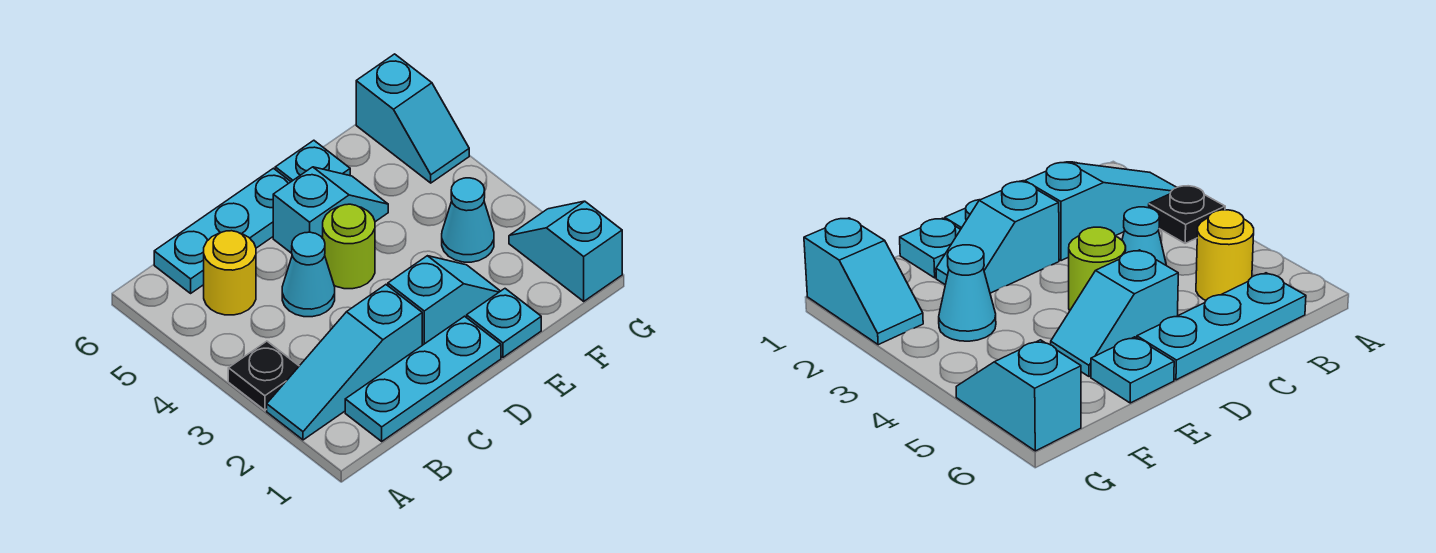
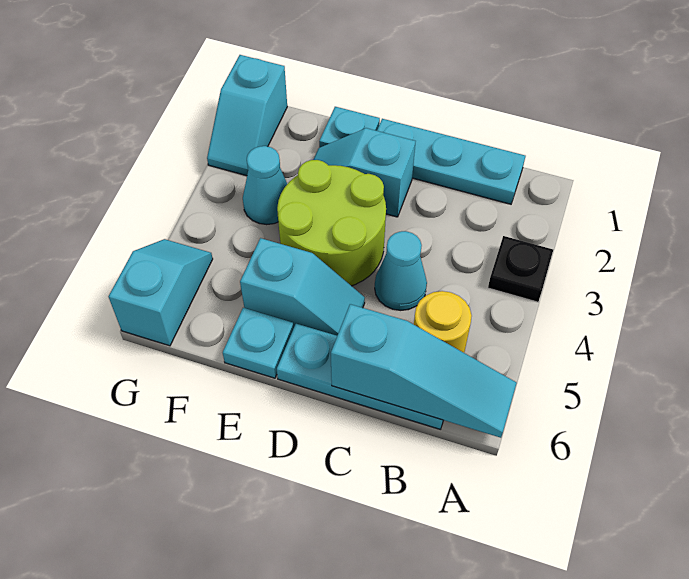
cyan 1x3 slope [267,285,422,440] -> cyan 1x3 slope moved to [331,304,517,438]
lime 1x1 round brick [323,204,375,289] -> lime 2x2 round brick [277,160,386,286]
cyan 1x2 slope [273,167,388,253] -> cyan 1x2 slope turned to [240,238,365,336]

